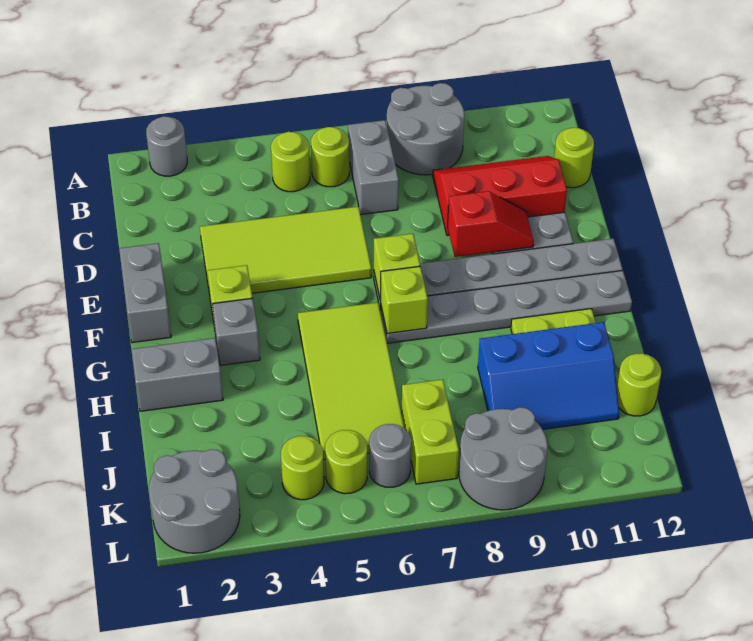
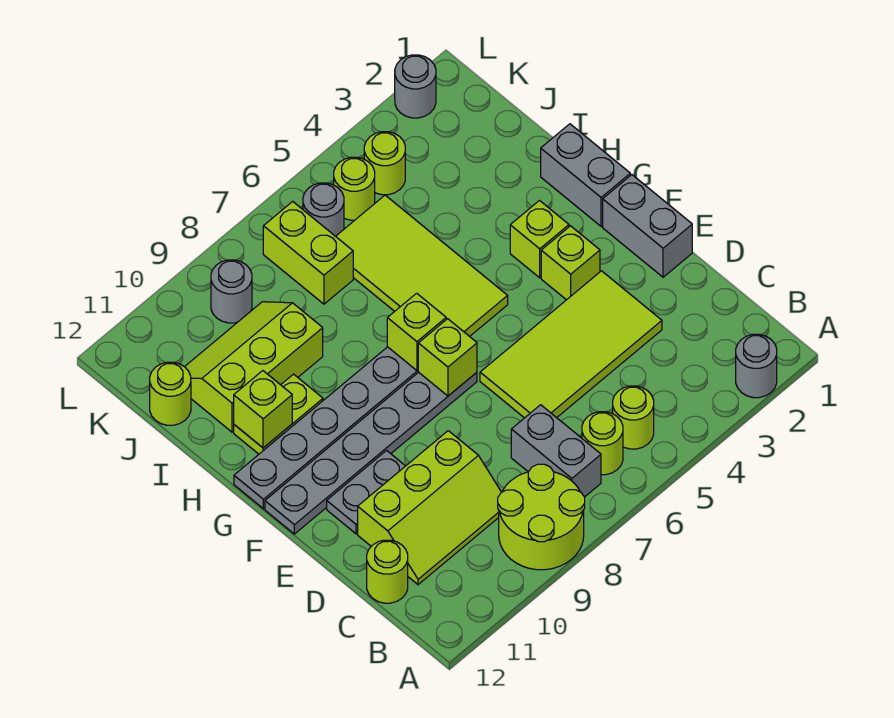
grey 2x2 round brick [387,83,465,175] -> lime 2x2 round brick [498,464,585,570]
red 2x3 slope [433,156,567,236] -> lime 2x3 slope [358,431,501,585]
red 1x2 slope [448,191,534,257] -> none
grey 1x1 brick [212,298,260,365] -> lime 1x1 brick [510,201,569,278]
grey 1x2 brick [132,338,223,411] -> grey 1x2 brick turned to [541,124,630,226]
none -> lime 1x1 brick [234,371,292,448]
blue 2x3 slope [478,322,619,429] -> lime 2x3 slope [185,302,323,432]
grey 2x2 round brick [149,449,240,553] -> grey 1x1 round brick [395,55,436,118]
grey 2x2 round brick [459,407,548,510] -> grey 1x1 round brick [211,260,252,323]

